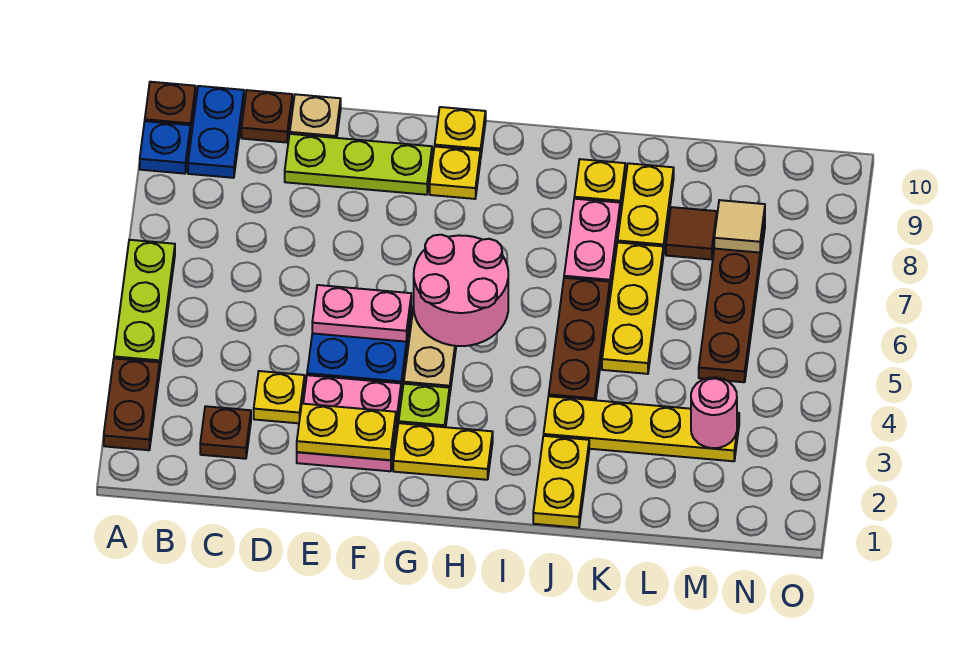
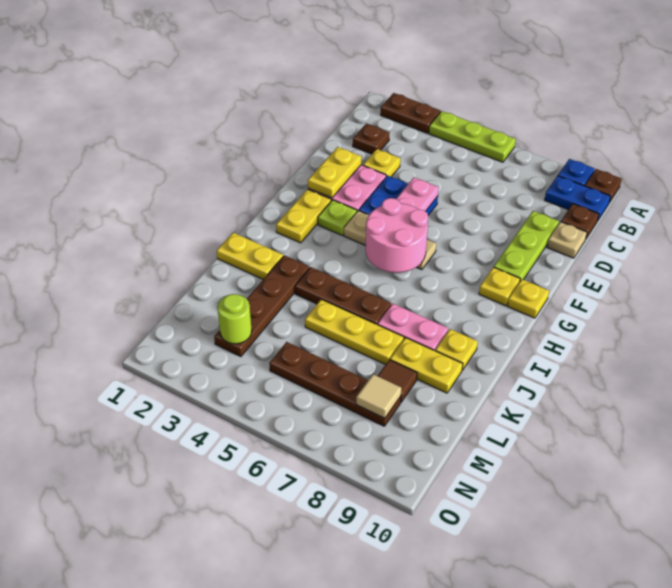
yellow 1x4 plate [544,396,739,461] -> brown 1x4 plate [214,255,310,357]
pink 1x1 round brick [691,377,737,448] -> lime 1x1 round brick [217,294,252,344]

